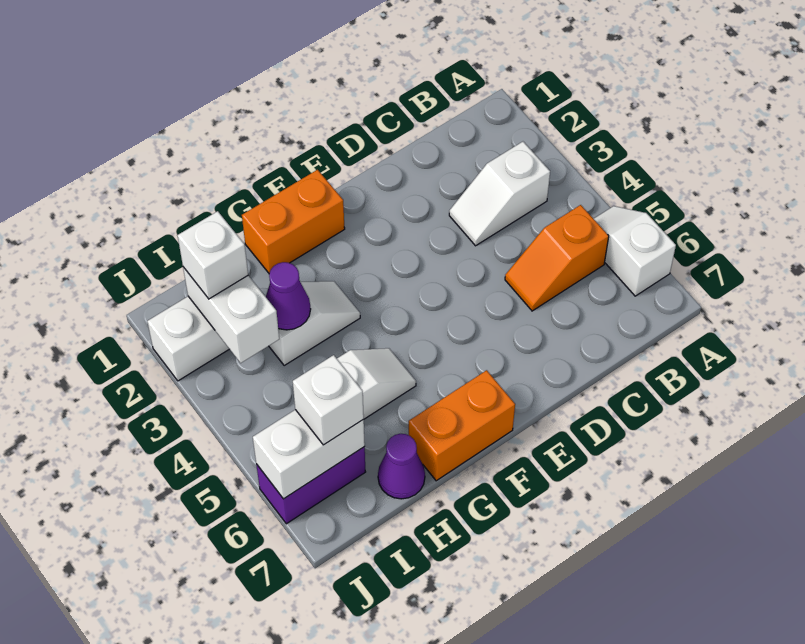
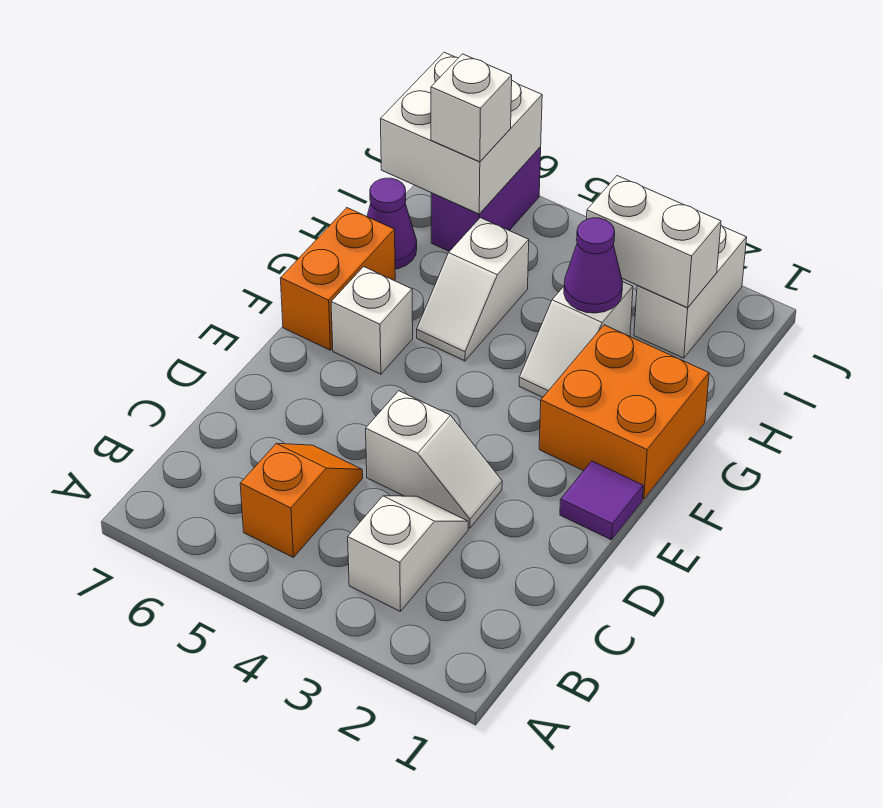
white 1x2 slope [594,206,676,296] -> white 1x2 slope moved to [366,391,502,528]
none -> purple 1x1 tile [560,461,643,540]
orange 1x2 brick [242,170,345,273] -> orange 2x2 brick [539,325,709,499]
white 1x1 brick [178,211,248,299] -> white 1x1 brick moved to [331,267,413,374]
white 1x2 brick [253,410,365,499] -> white 2x2 brick [381,52,542,214]

